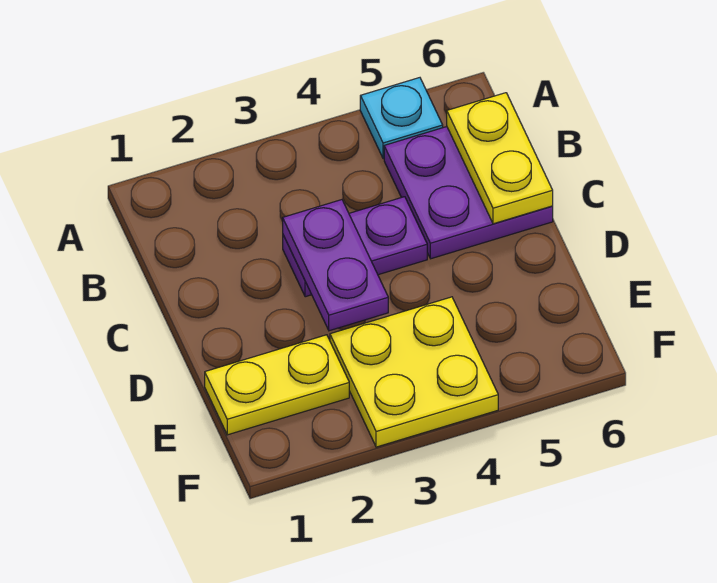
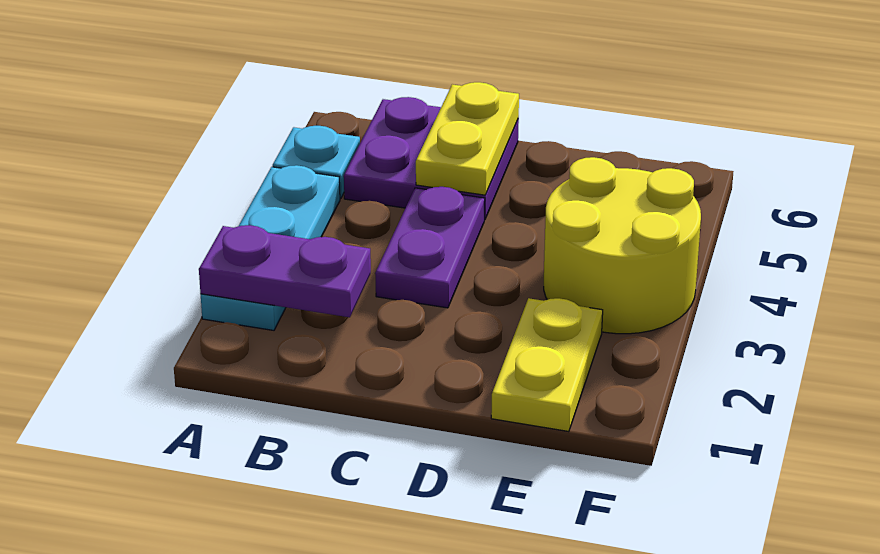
none -> cyan 1x3 plate [201,165,340,330]
yellow 1x2 plate [447,93,553,224] -> yellow 1x2 plate turned to [416,82,519,195]
purple 1x2 plate [283,200,388,331] -> purple 1x2 plate moved to [199,225,371,317]
yellow 2x2 plate [330,297,498,447] -> yellow 2x2 round brick [544,157,701,334]

